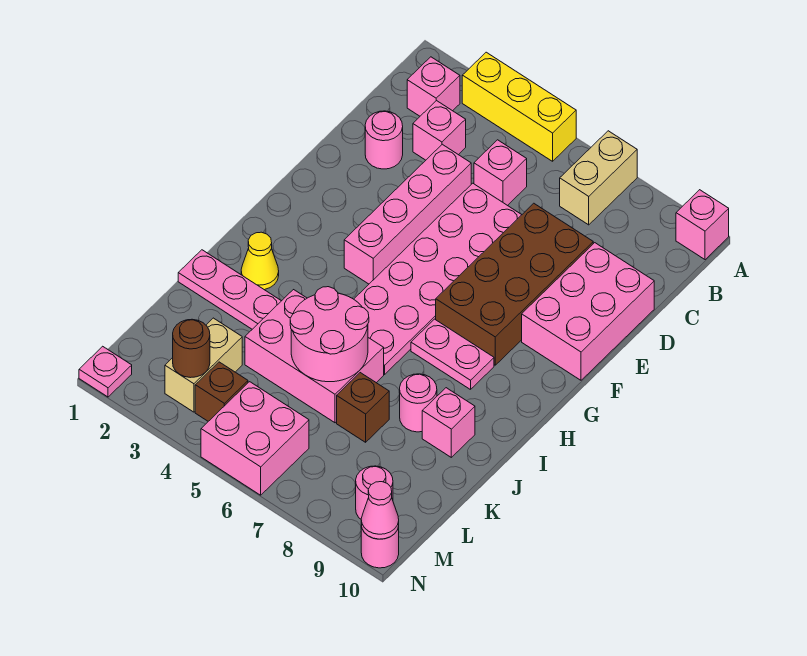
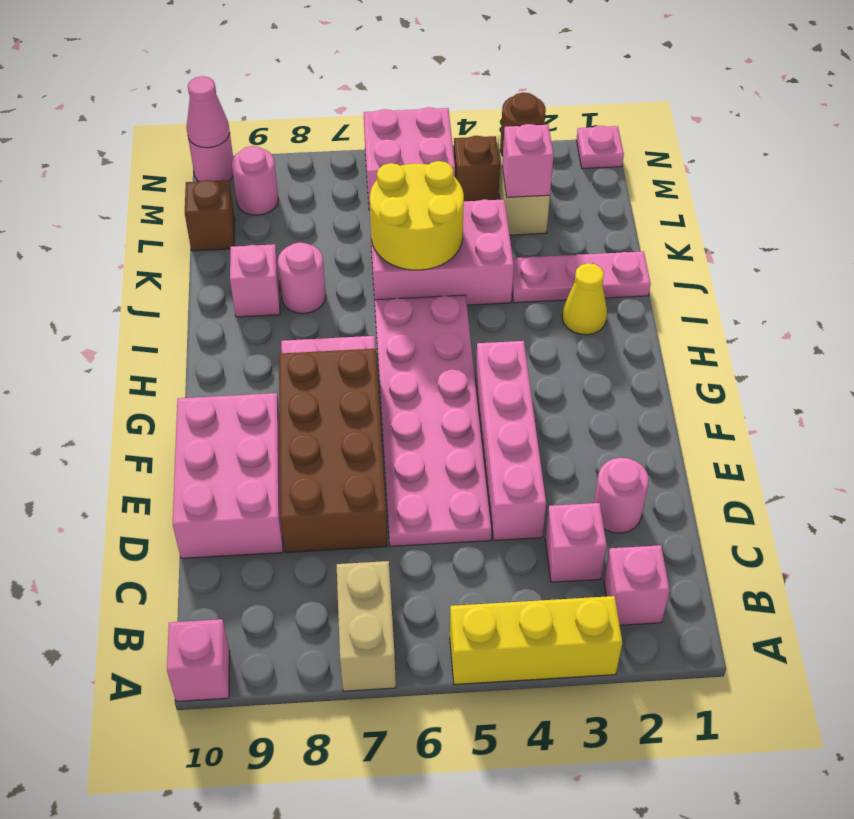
pink 1x1 brick [474,140,527,206] -> pink 1x1 brick moved to [502,124,554,197]
pink 2x2 round brick [290,287,369,382] -> yellow 2x2 round brick [370,161,464,270]
brown 1x1 brick [337,373,389,442] -> brown 1x1 brick moved to [185,180,235,251]

